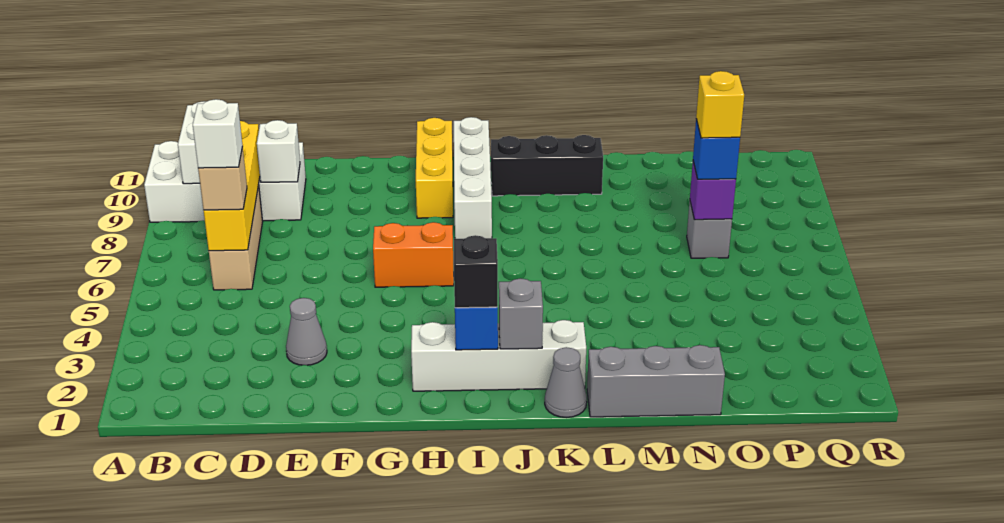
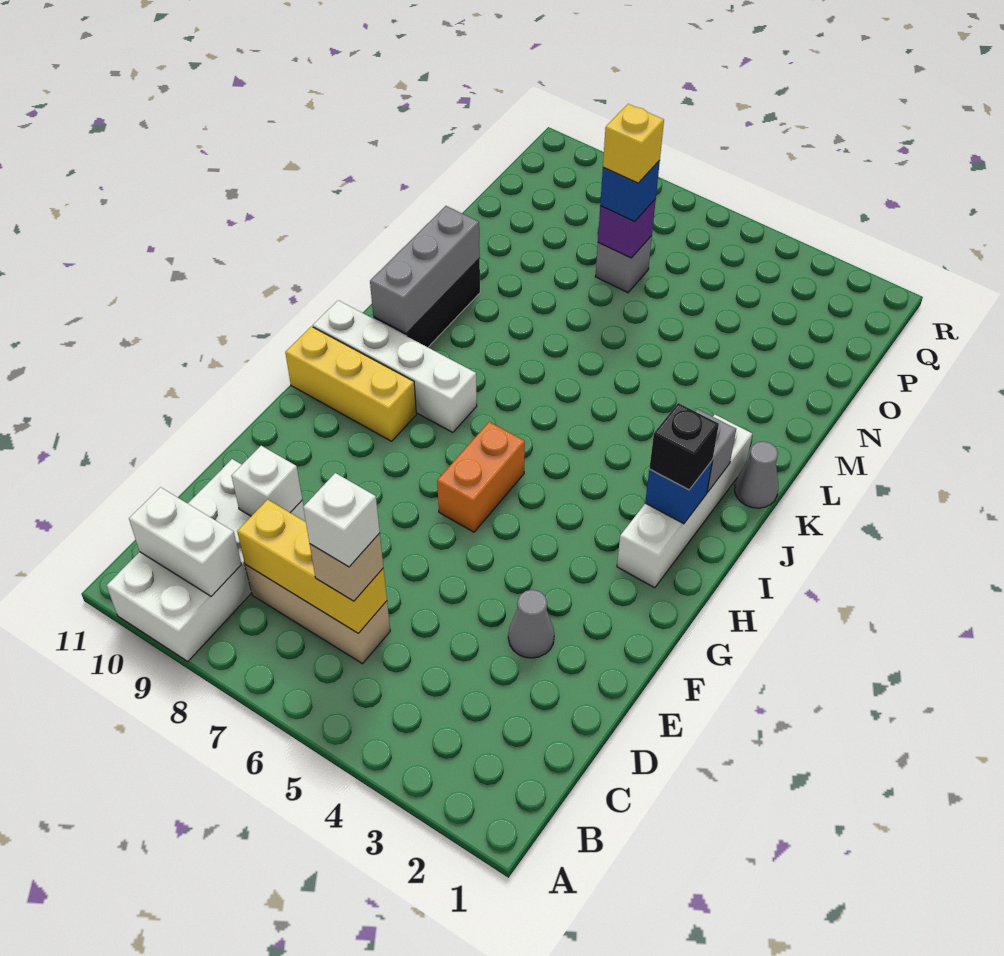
yellow 1x4 brick [204,121,260,251] -> yellow 1x3 brick [237,499,387,633]
grey 1x3 brick [587,345,725,417] -> grey 1x3 brick moved to [370,206,480,334]

